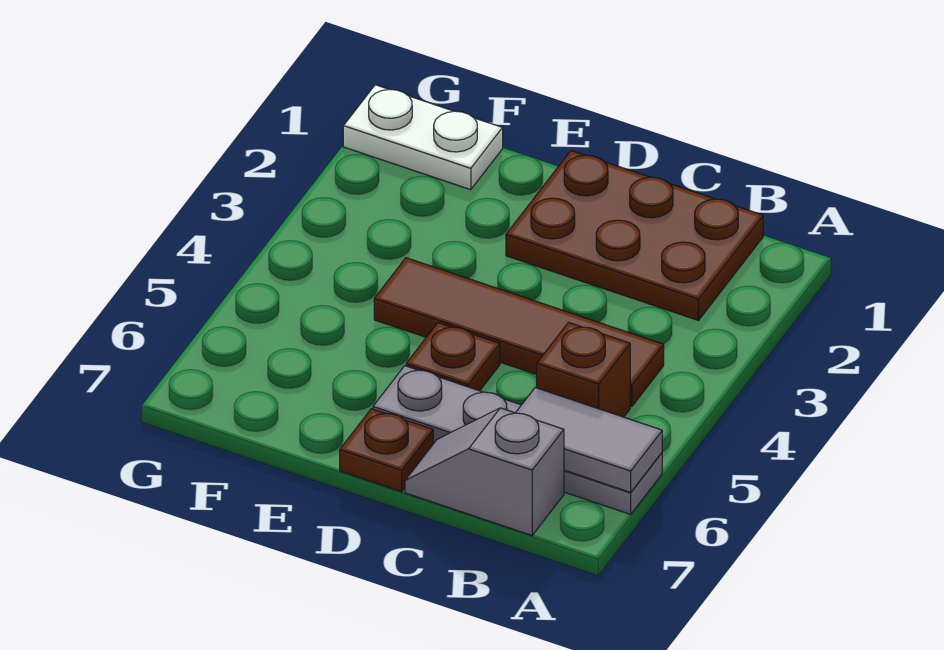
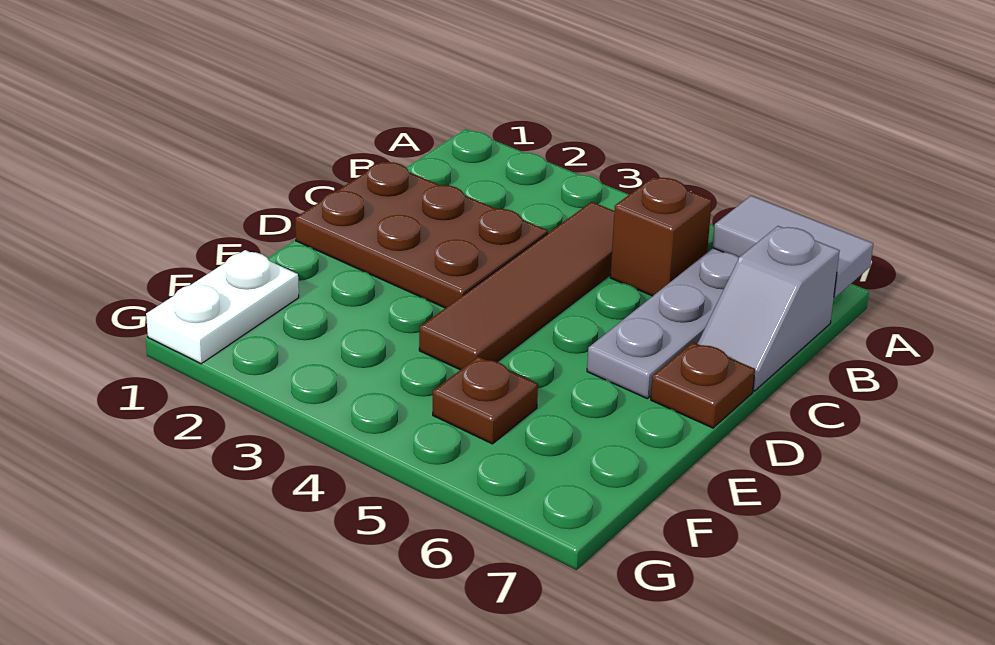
grey 1x2 tile [516,388,662,492] -> grey 1x2 tile turned to [712,196,873,297]
brown 2x3 plate [506,151,763,320] -> brown 2x3 plate turned to [295,162,548,308]
brown 1x1 plate [406,323,500,391] -> brown 1x1 plate moved to [433,357,538,444]

